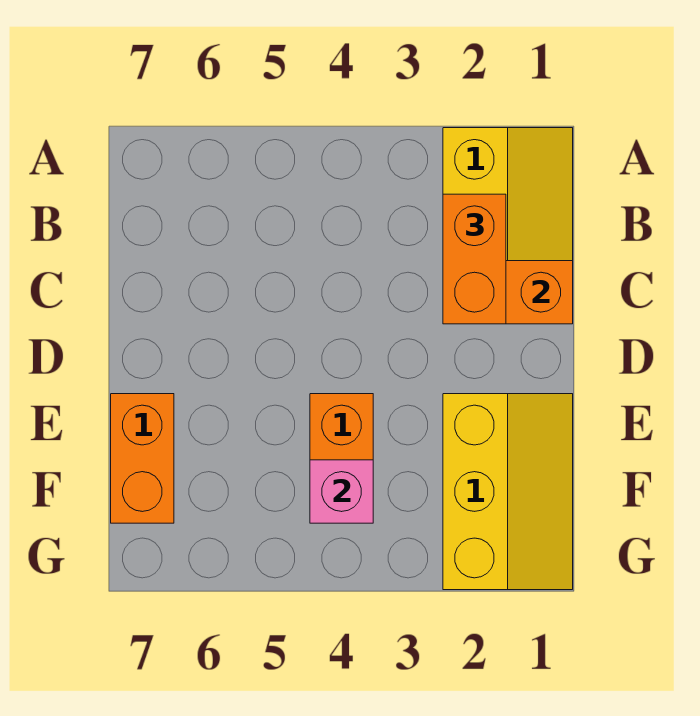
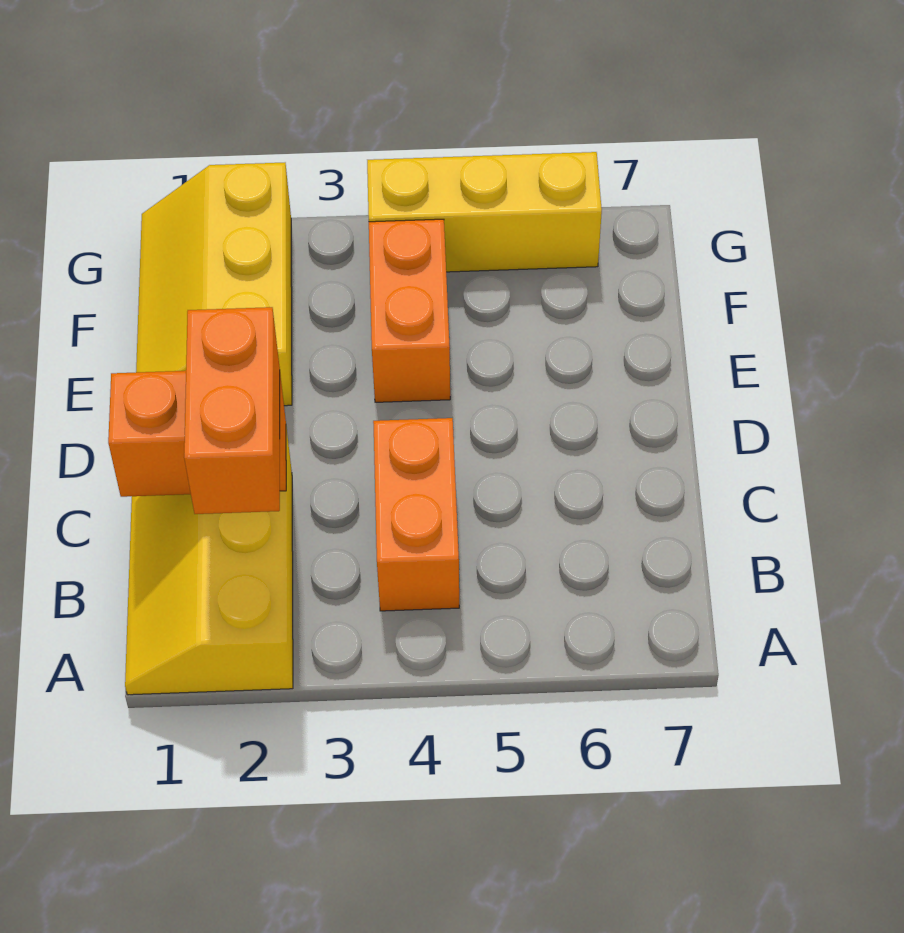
orange 1x2 brick [111,394,174,523] -> orange 1x2 brick moved to [373,418,459,611]
pink 1x1 brick [310,460,373,523] -> none
none -> yellow 1x3 brick [367,152,602,272]

